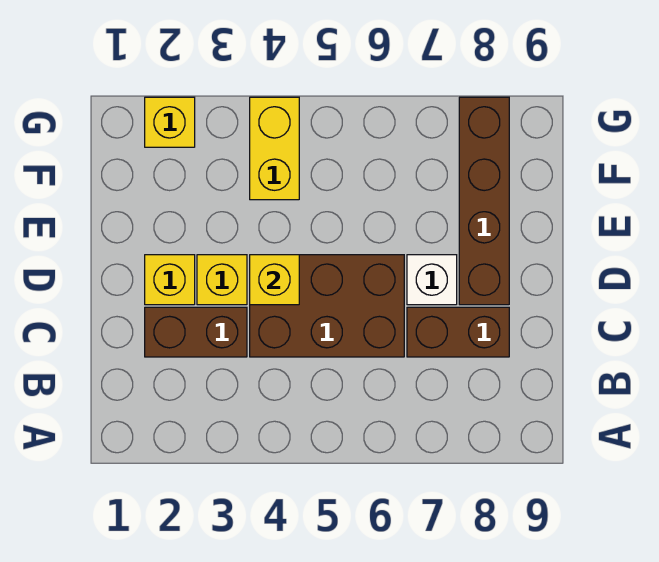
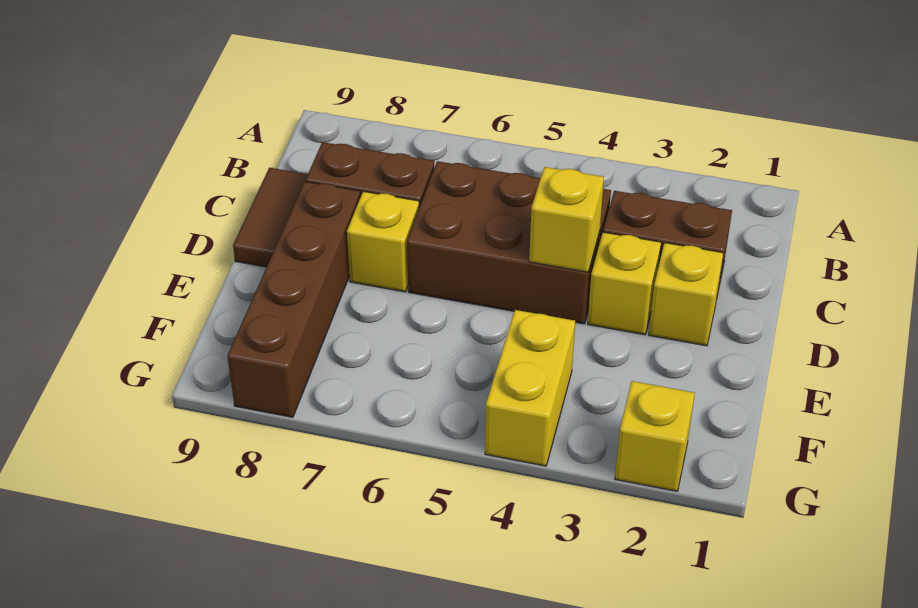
none -> brown 1x2 tile [233,168,308,267]
white 1x1 brick [407,255,457,305] -> yellow 1x1 brick [347,191,419,292]

